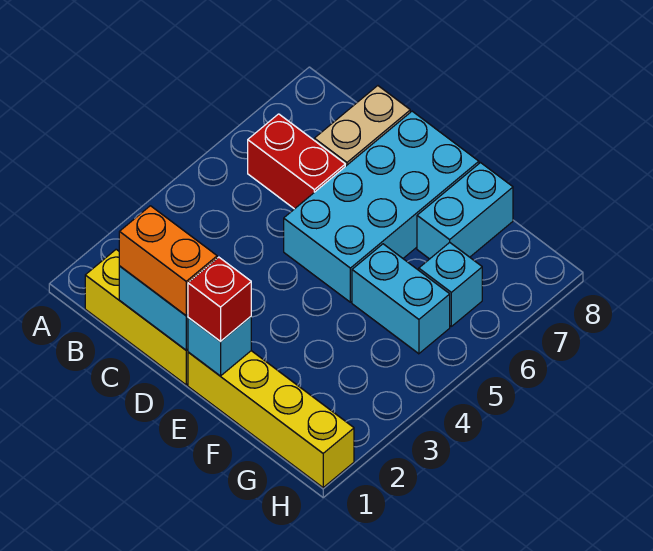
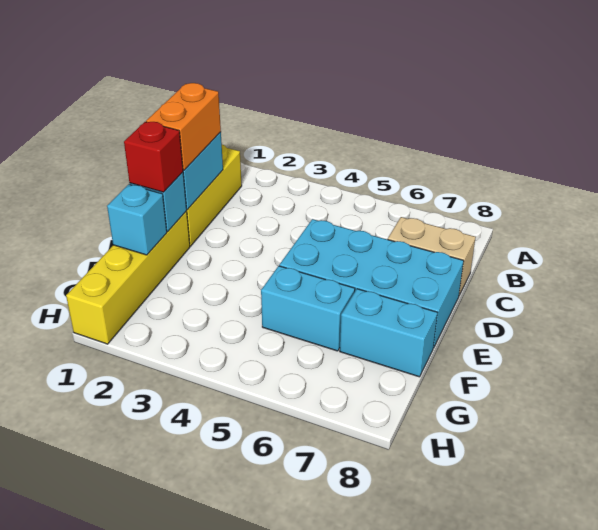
red 1x2 brick [248,114,345,209] -> none
cyan 1x2 brick [352,244,450,354] -> cyan 1x2 brick turned to [261,266,355,351]
cyan 1x1 brick [419,243,482,326] -> cyan 1x1 brick moved to [107,184,167,255]

